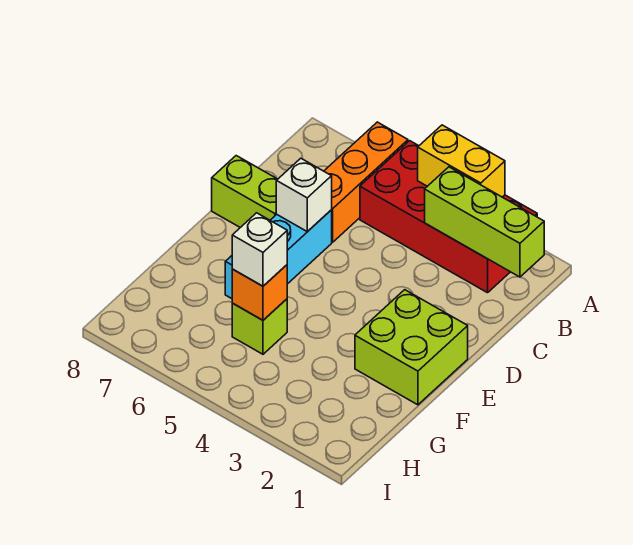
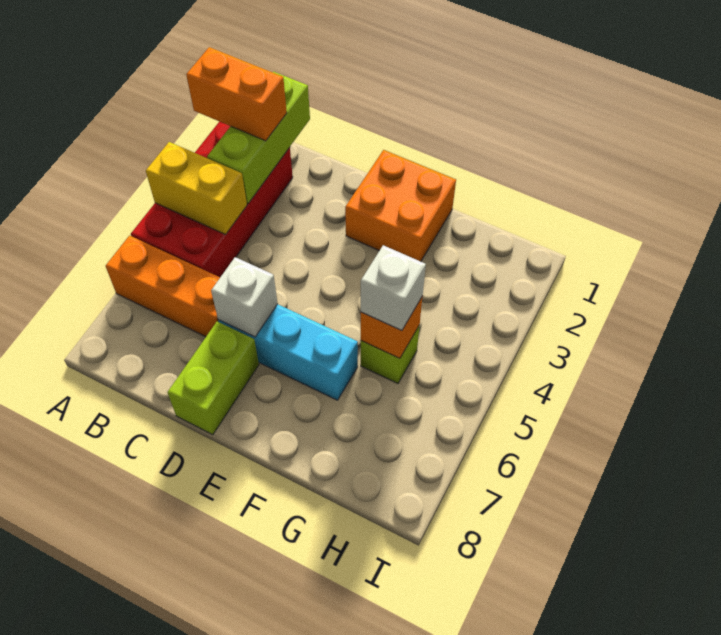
none -> orange 1x2 brick [186,47,287,141]
yellow 1x2 brick [418,125,505,197] -> yellow 1x2 brick turned to [146,142,247,234]
lime 2x2 brick [355,290,468,405] -> orange 2x2 brick [345,150,456,262]

